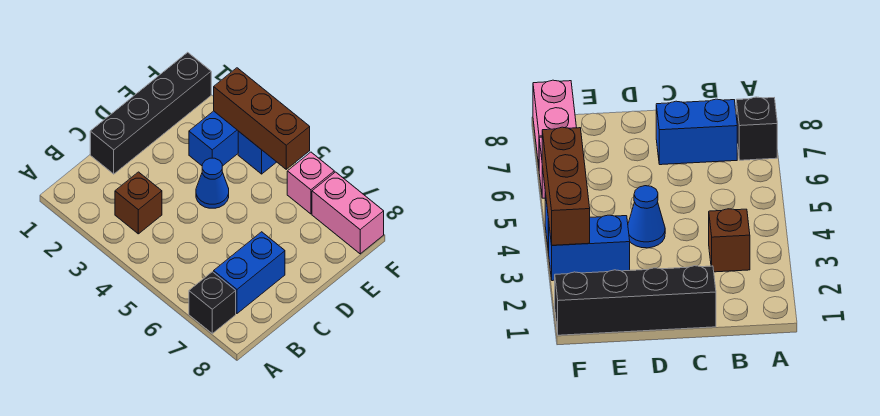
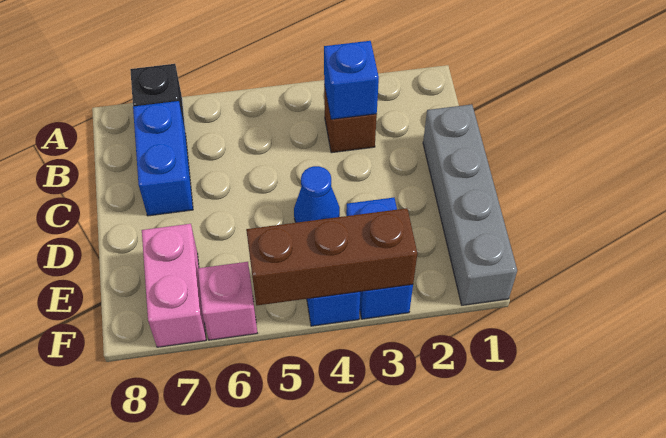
none -> blue 1x1 brick [324,41,379,119]
black 1x4 brick [90,52,211,174] -> grey 1x4 brick [423,104,517,305]
pink 1x2 brick [312,172,384,254] -> pink 1x2 brick turned to [142,224,206,347]

